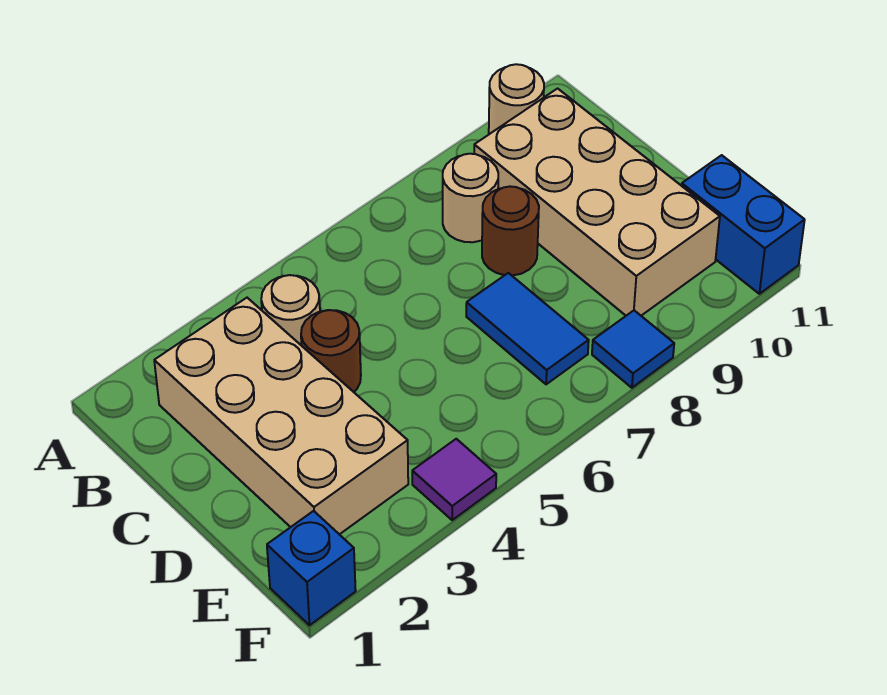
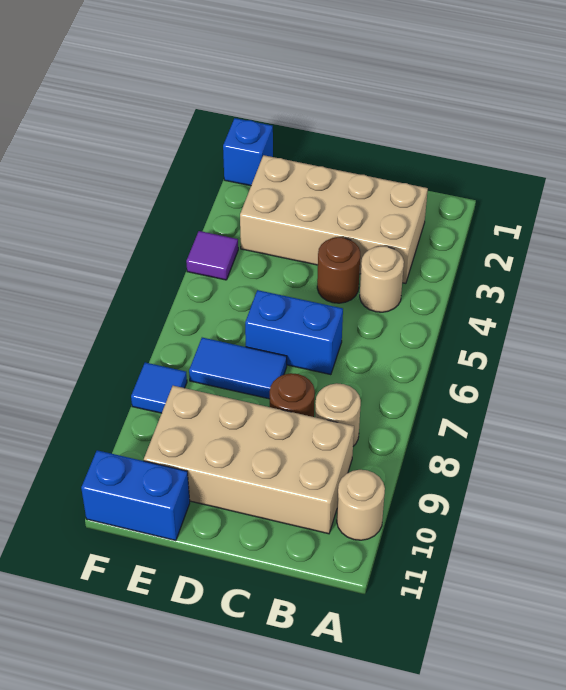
none -> blue 1x2 brick [245,290,343,375]

